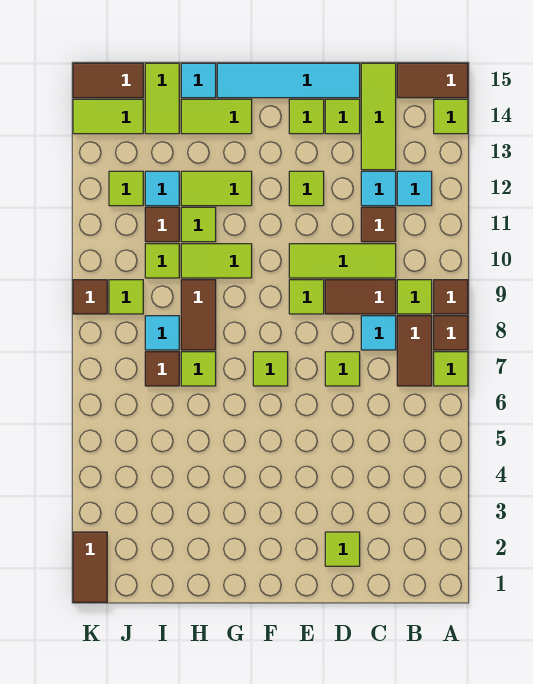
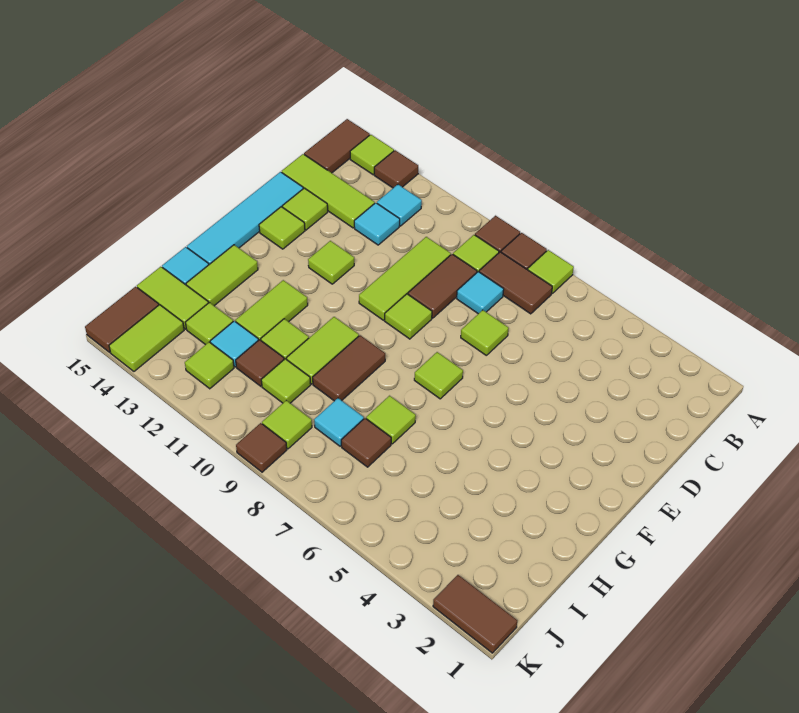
brown 1x1 tile [361,207,396,242] -> brown 1x1 tile moved to [374,150,418,188]
lime 1x1 tile [325,532,360,566] -> lime 1x1 tile moved to [185,302,233,345]
brown 1x2 tile [181,280,216,350] -> brown 1x2 tile turned to [313,335,385,401]

